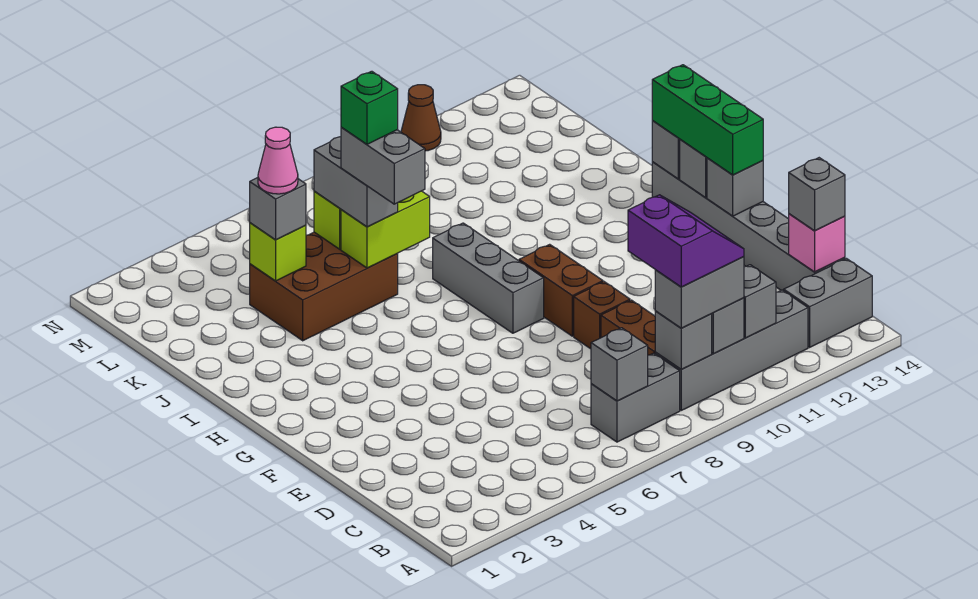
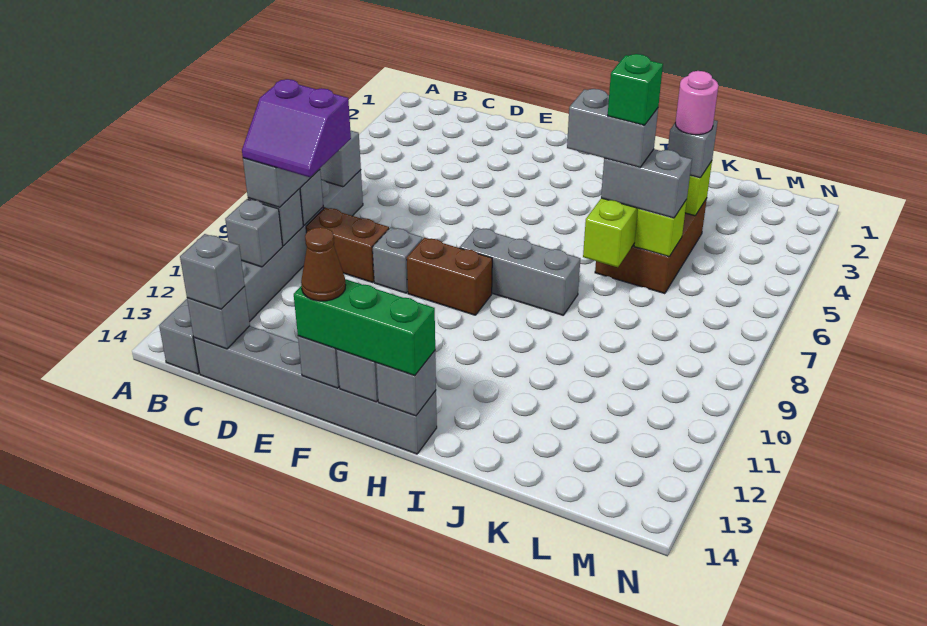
pink 1x1 brick [789,214,845,272] -> grey 1x1 brick [187,287,250,349]
brown 1x1 brick [574,282,630,349] -> grey 1x1 brick [373,227,423,293]
pink 1x1 cone [258,127,298,194] -> pink 1x1 round brick [675,71,718,135]
brown 1x1 cone [401,85,441,151] -> brown 1x1 cone moved to [301,227,346,301]

